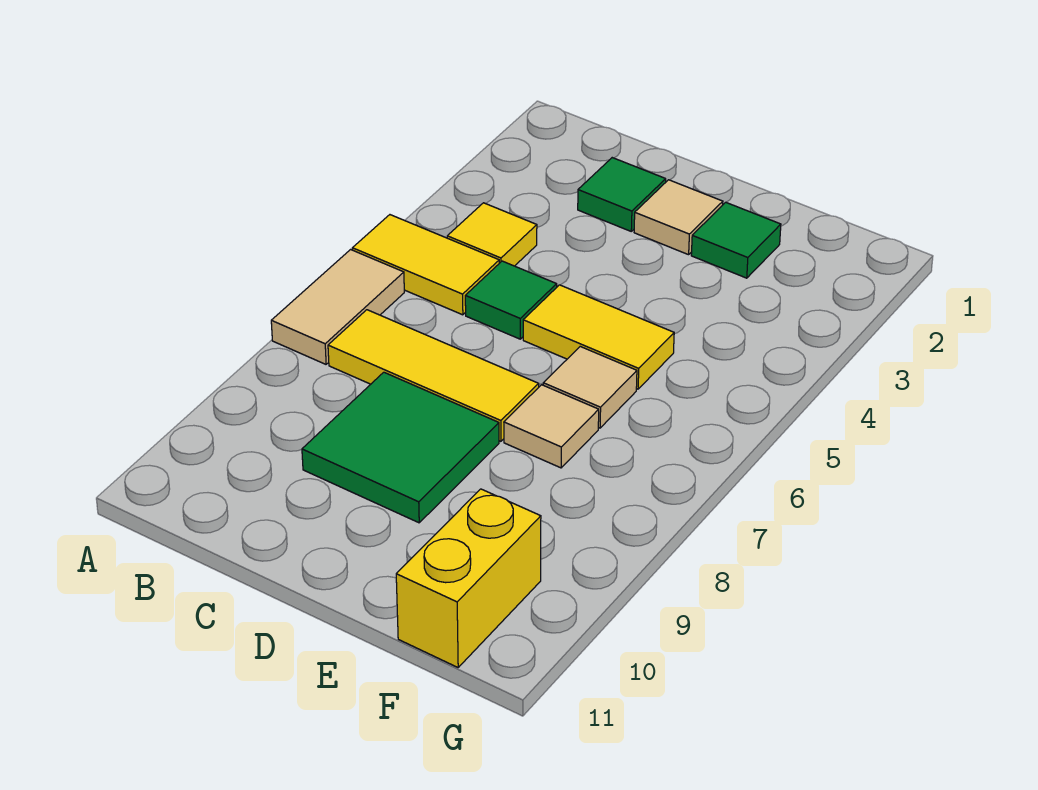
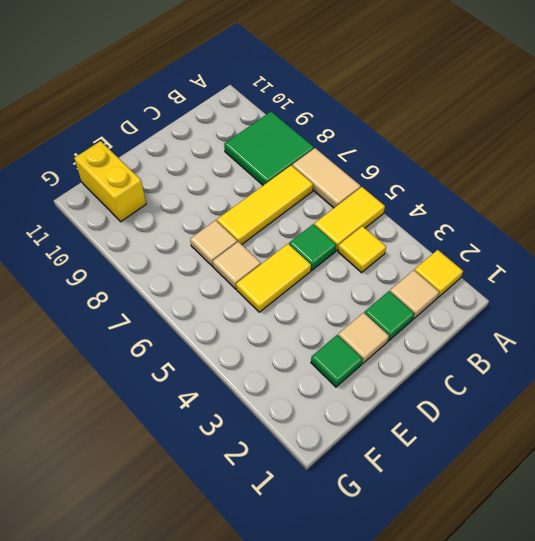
none -> yellow 1x1 tile [415,250,463,297]
none -> tan 1x1 tile [390,270,439,319]
green 2x2 tile [302,372,499,523] -> green 2x2 tile moved to [224,112,314,185]

